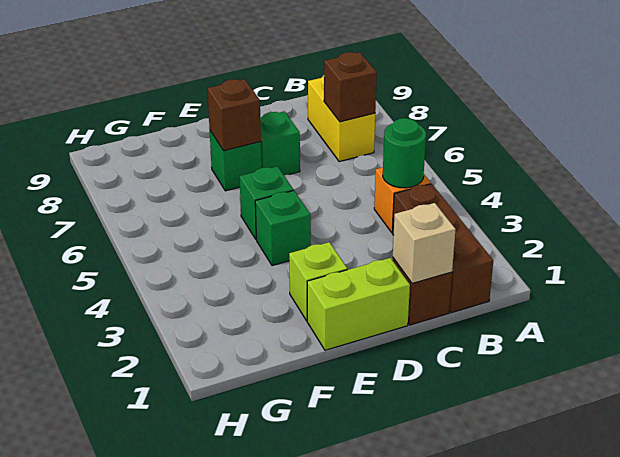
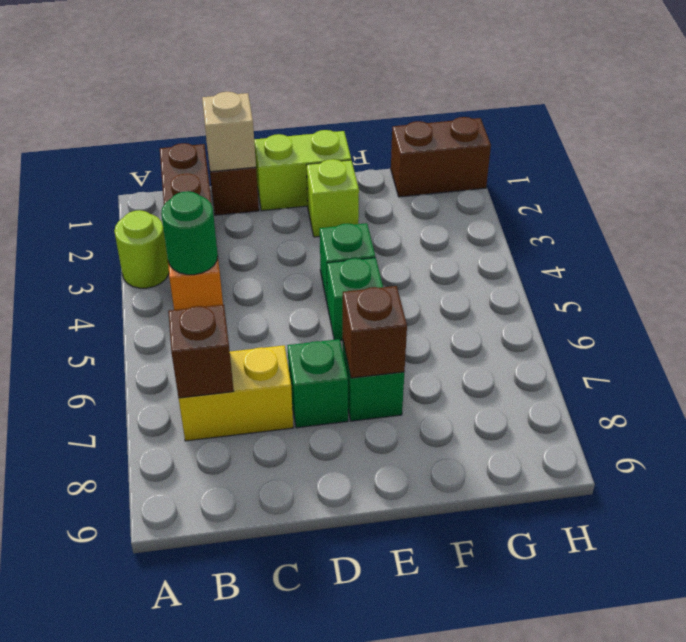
none -> lime 1x1 round brick [114,210,169,288]
yellow 1x2 brick [308,75,375,162] -> yellow 1x2 brick turned to [179,345,293,441]
none -> brown 1x2 brick [391,117,491,197]

